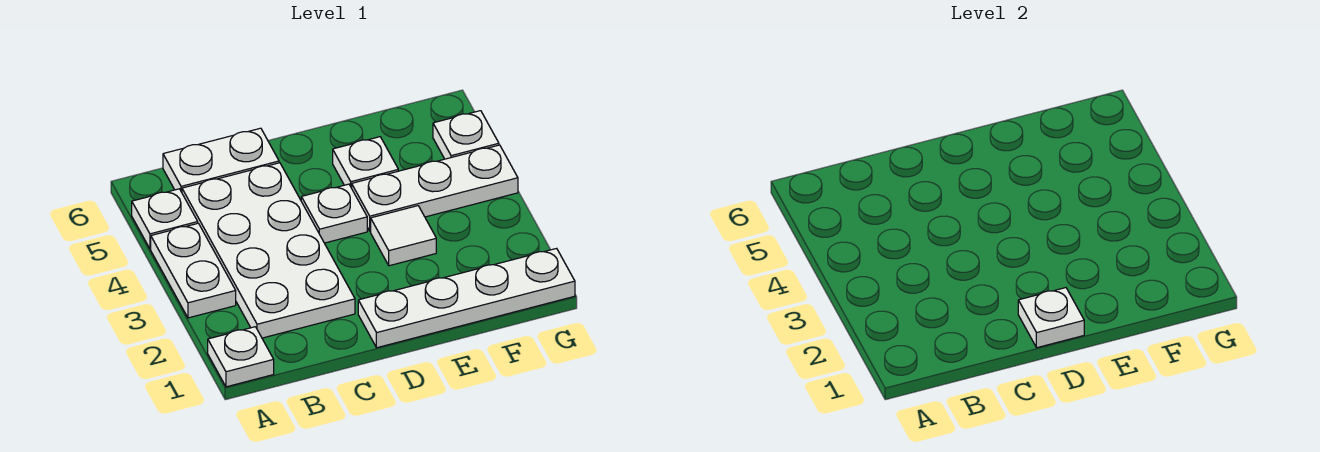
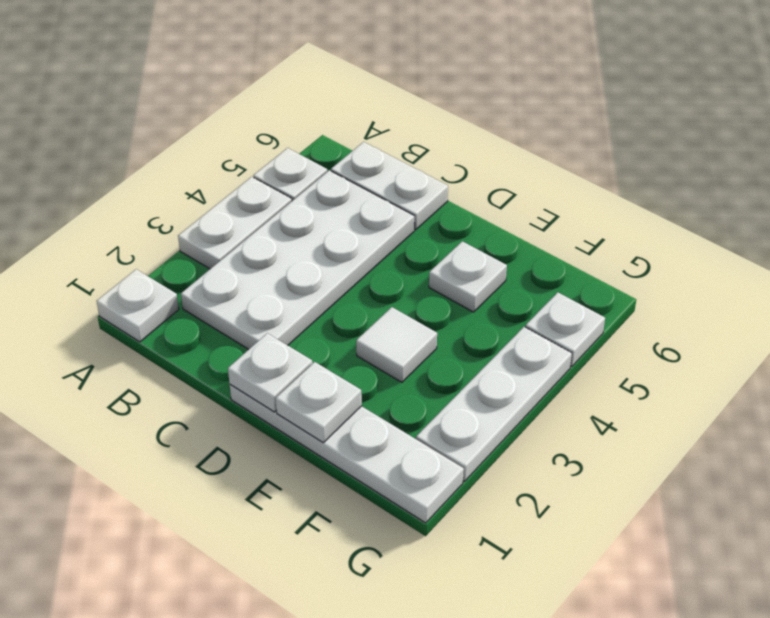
white 1x1 plate [301,184,367,243] -> white 1x1 plate moved to [276,362,362,443]
white 1x3 plate [352,145,518,231] -> white 1x3 plate turned to [416,327,572,481]

